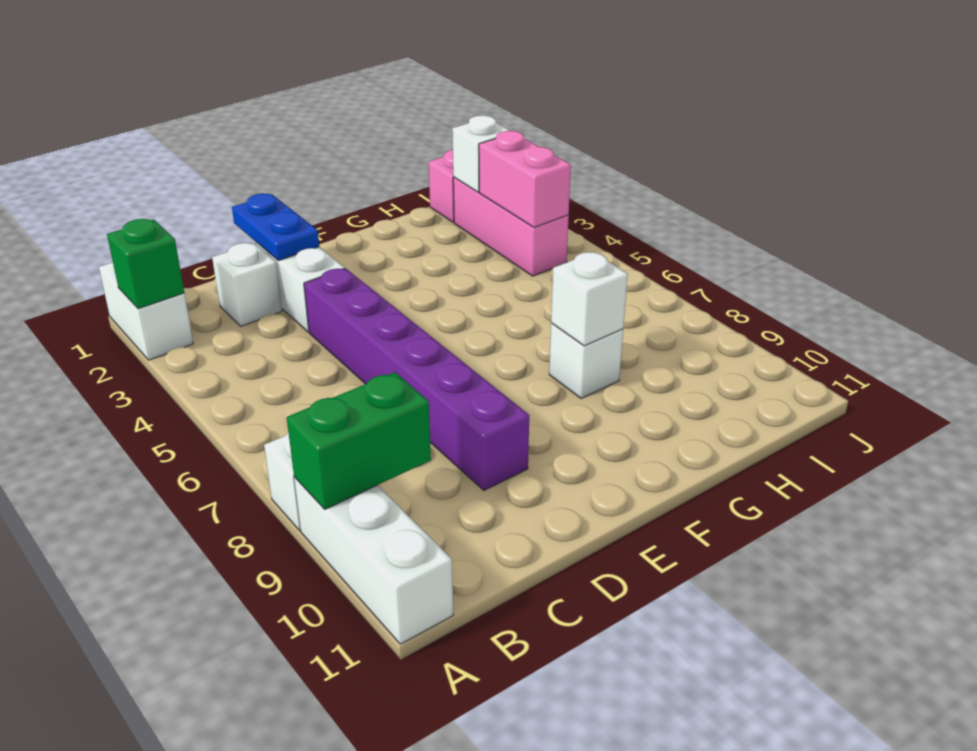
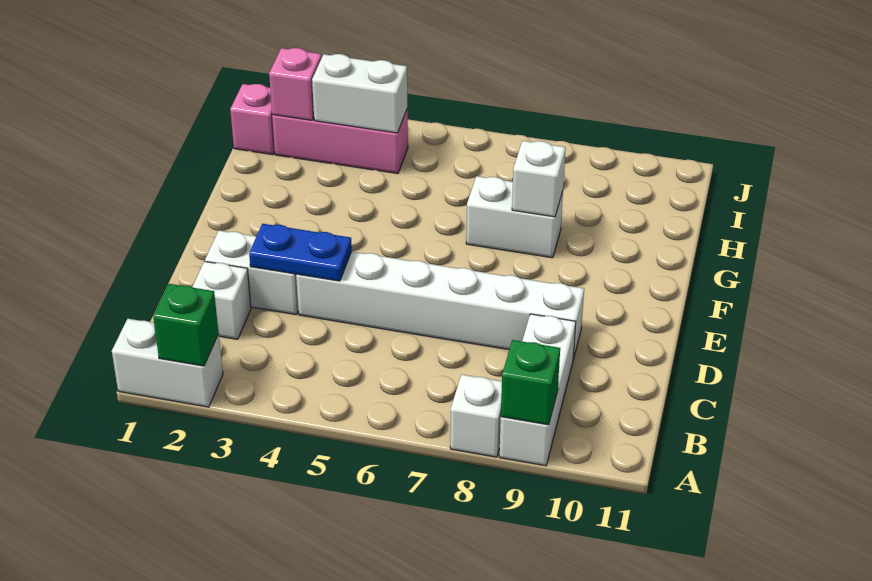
white 1x3 brick [294,477,453,644] -> white 1x3 brick turned to [499,314,576,466]
green 1x2 brick [287,372,431,509] -> green 1x1 brick [501,340,560,425]
blue 1x2 plate [232,193,319,261] -> blue 1x2 plate moved to [249,224,352,281]
purple 1x6 brick [304,268,529,490] -> white 1x6 brick [296,252,584,359]
white 1x1 brick [549,323,623,399] -> white 1x2 brick [466,176,563,258]
white 1x1 brick [452,116,510,192] -> pink 1x1 brick [269,48,322,120]
pink 1x2 brick [479,131,571,227] -> white 1x2 brick [312,54,407,133]

